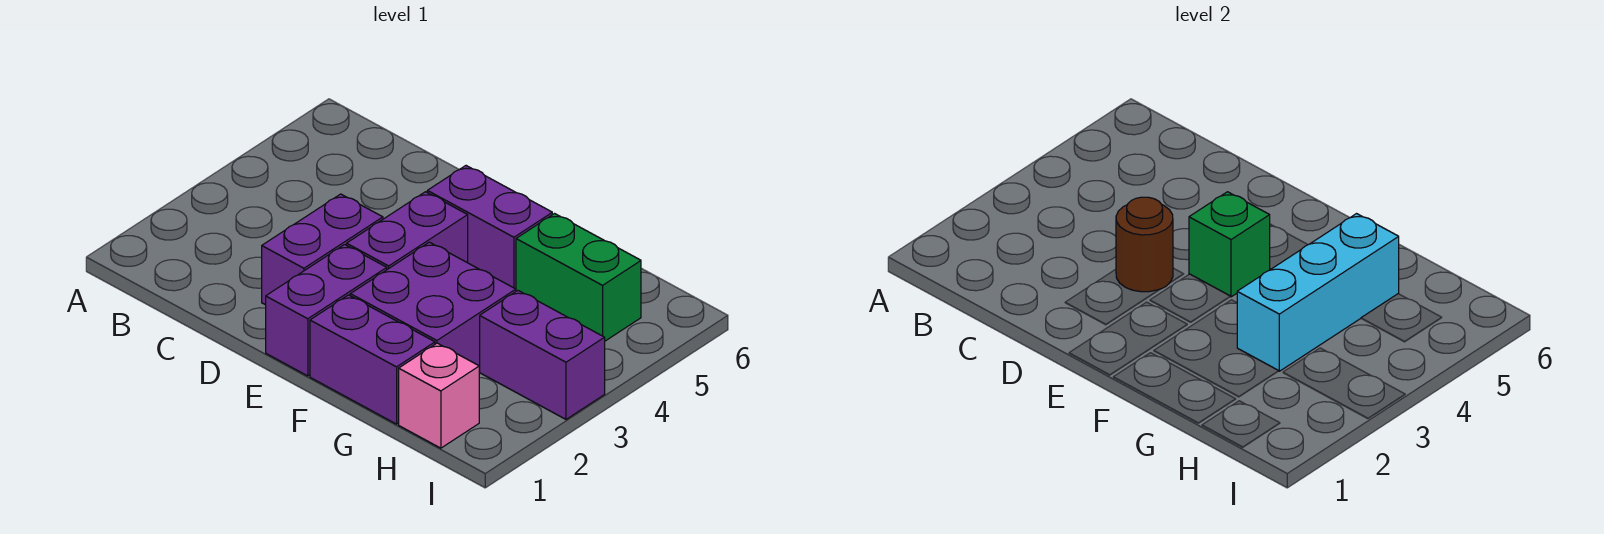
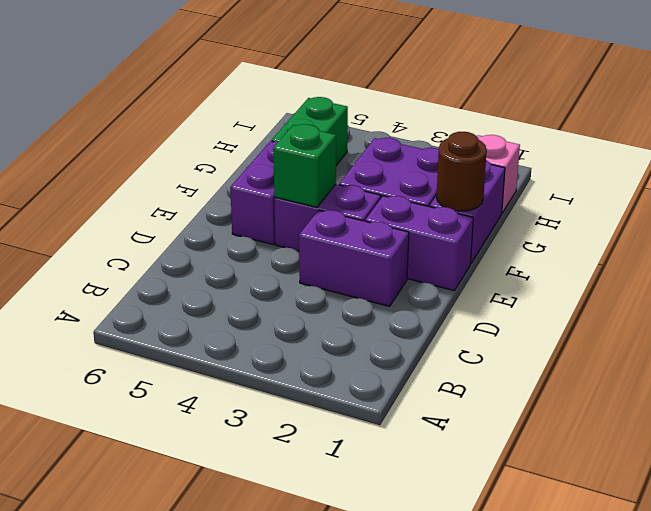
brown 1x1 round brick [1116,197,1173,292] -> brown 1x1 round brick moved to [437,132,487,211]
cyan 1x3 brick [1237,214,1399,371] -> none
purple 1x2 brick [480,291,605,419] -> none

